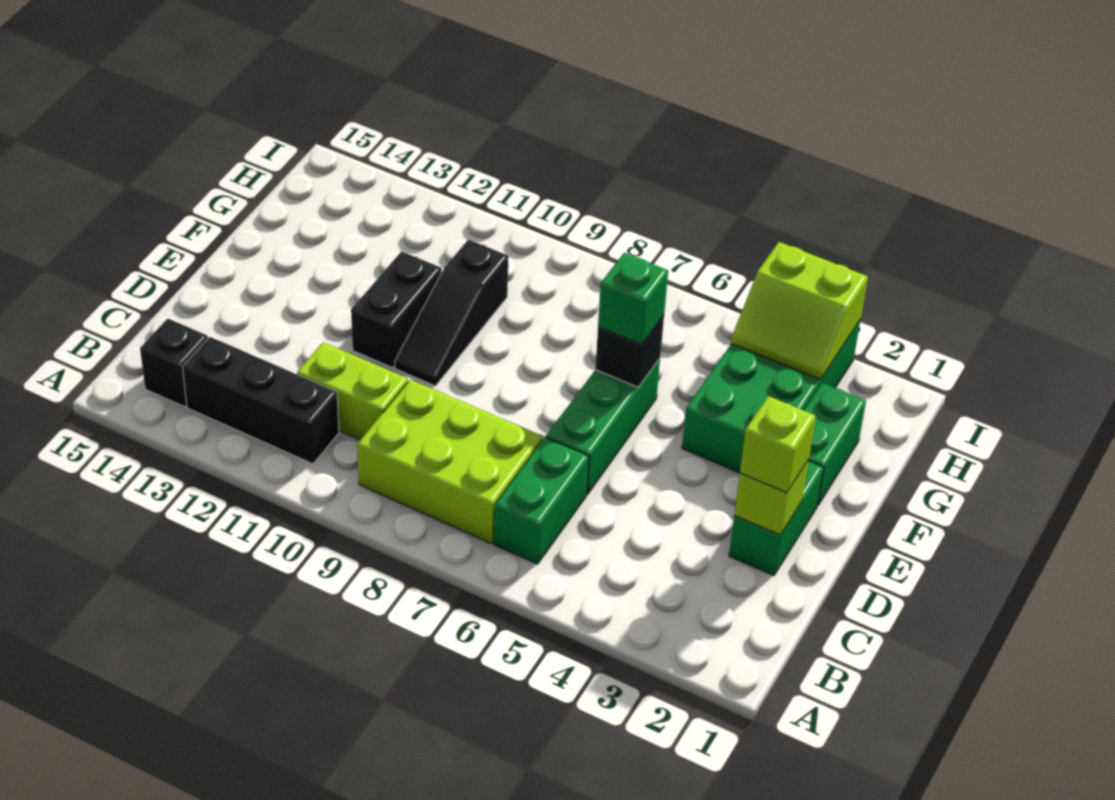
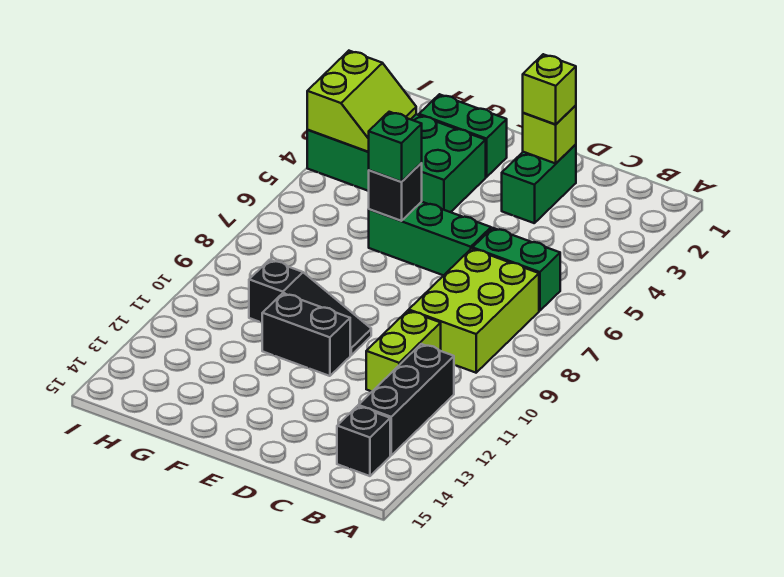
green 1x2 brick [729,461,824,575] -> green 1x2 brick turned to [502,144,576,223]

